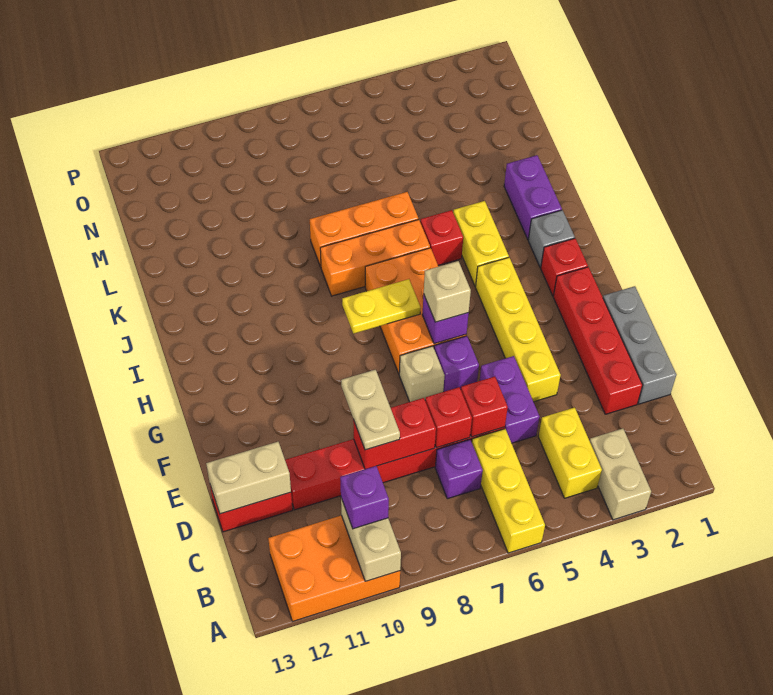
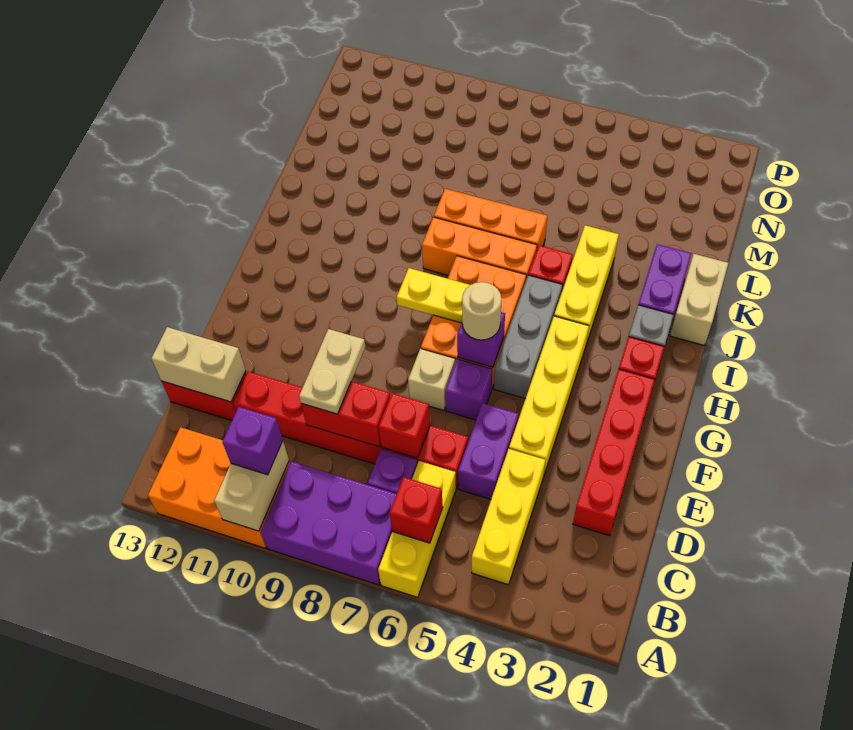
tan 1x2 brick [590,429,651,520] -> tan 1x2 brick moved to [670,254,728,345]
none -> purple 2x3 brick [261,461,397,585]
yellow 1x2 brick [538,407,602,498] -> yellow 1x3 brick [472,449,545,585]
grey 1x3 brick [603,286,676,404] -> grey 1x3 brick moved to [494,275,562,399]
red 1x1 brick [461,377,508,437] -> red 1x1 brick moved to [390,477,443,543]
tan 1x1 brick [424,261,471,322] -> tan 1x1 round brick [462,282,502,340]
yellow 1x2 brick [453,201,509,286] -> yellow 1x3 brick [554,225,619,344]

